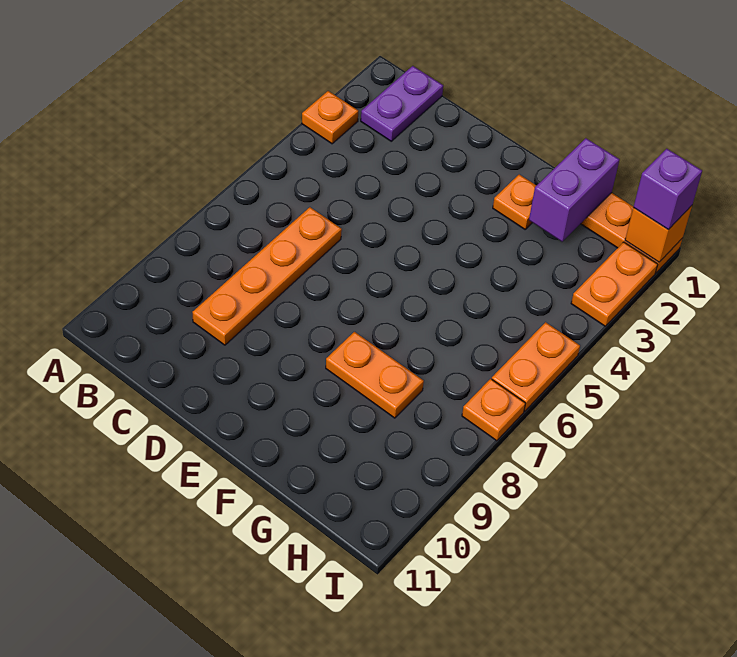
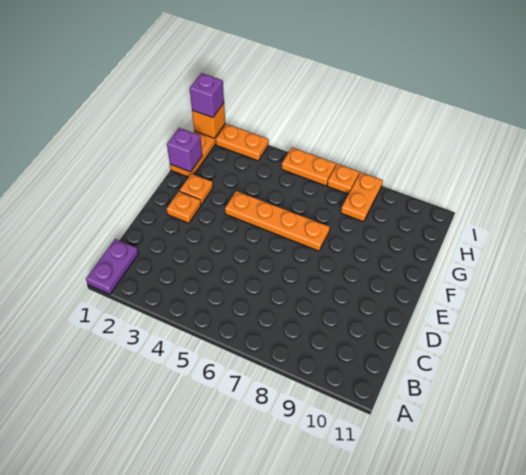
orange 1x1 plate [302,91,358,144] -> orange 1x1 plate moved to [166,191,201,223]
purple 1x2 plate [361,66,443,141] -> purple 1x2 plate turned to [86,239,138,294]
orange 1x4 plate [192,207,342,345] -> orange 1x4 plate moved to [225,191,330,251]
orange 1x2 plate [326,332,424,418] -> orange 1x2 plate moved to [341,172,383,222]
purple 1x2 brick [529,138,619,242] -> purple 1x1 brick [167,128,202,172]

